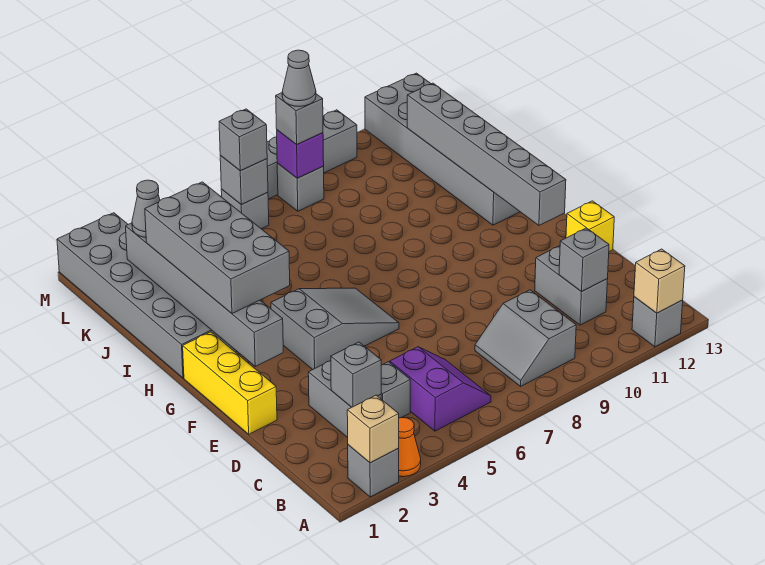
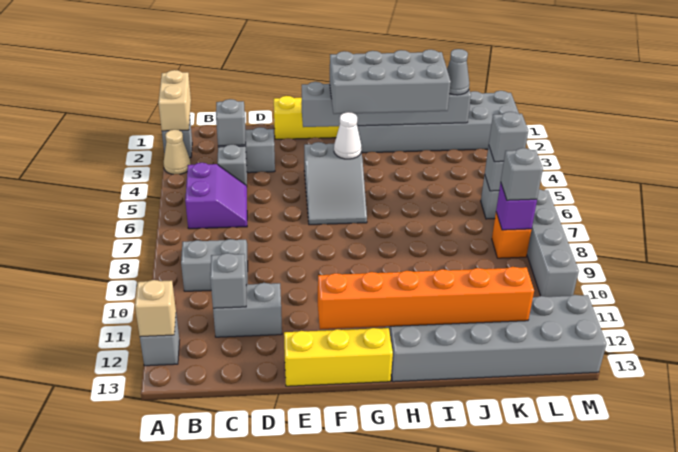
tan 1x1 brick [347,395,399,463] -> tan 1x2 brick [158,70,191,131]
orange 1x1 cone [398,418,421,477] -> tan 1x1 cone [164,130,191,174]
purple 2x2 slope [390,347,491,431] -> purple 2x2 slope turned to [185,163,247,229]
yellow 1x1 brick [566,201,614,252] -> yellow 1x3 brick [284,328,393,386]
grey 1x6 brick [407,83,566,225] -> orange 1x6 brick [318,267,534,329]
none -> white 1x1 cone [334,112,361,159]
grey 1x1 brick [277,163,324,211] -> orange 1x1 brick [492,213,532,258]
grey 1x1 cone [282,50,316,107] -> none

